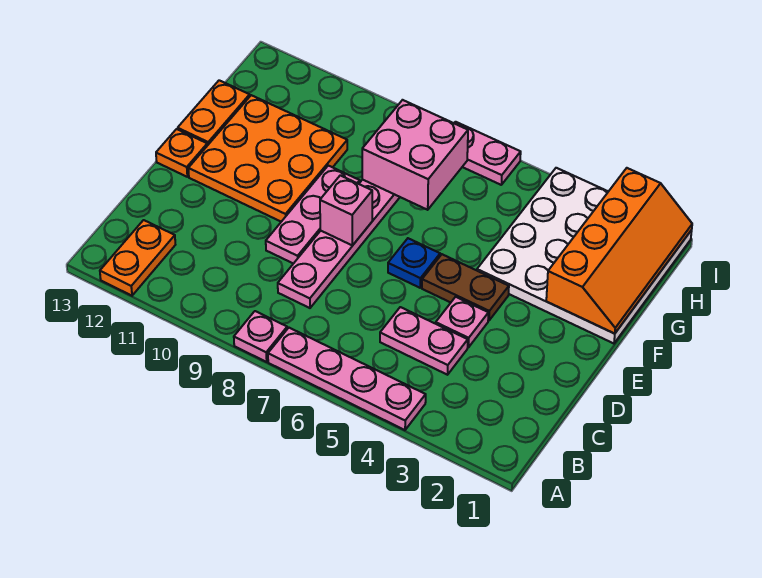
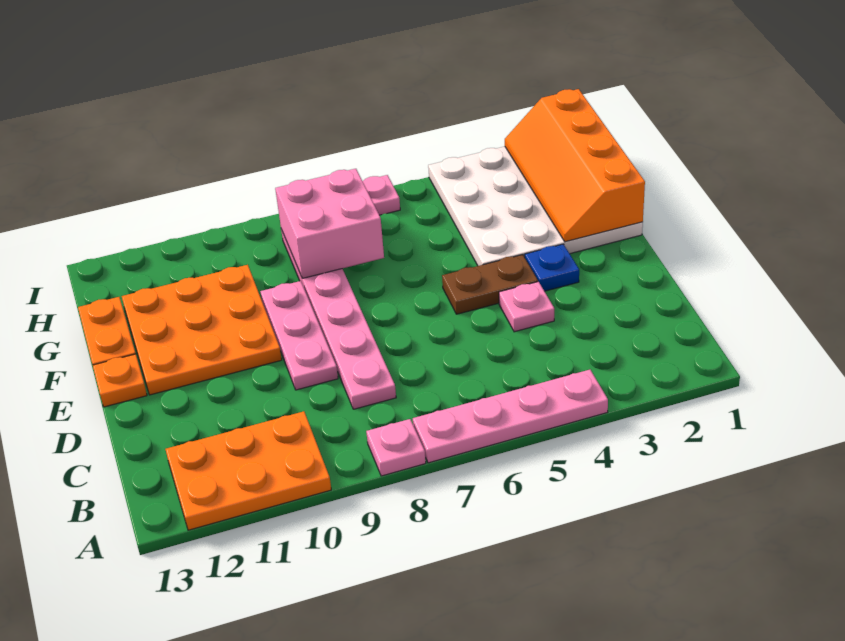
orange 1x2 plate [100,220,175,296] -> orange 2x3 plate [165,411,331,530]
pink 1x2 plate [380,307,468,375] -> none
blue 1x1 plate [388,238,440,288] -> blue 1x1 plate moved to [525,244,579,291]
pink 1x1 brick [320,175,372,245] -> none
orange 2x4 slope [546,168,692,334] -> orange 2x4 slope turned to [505,89,645,242]

